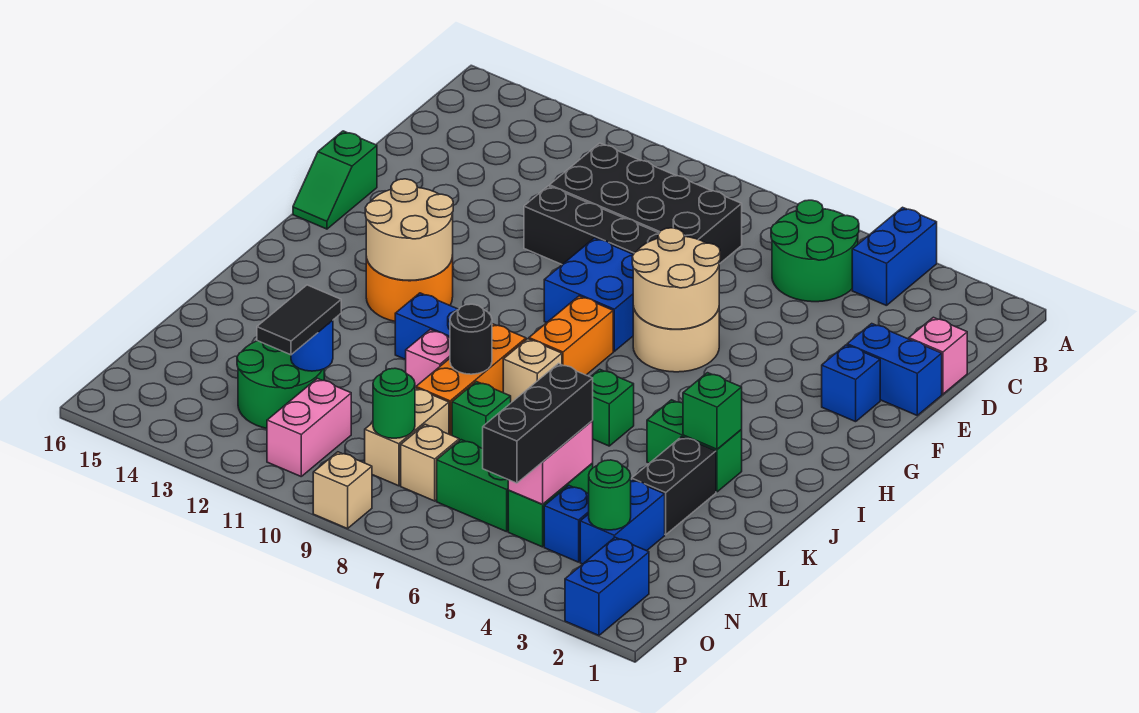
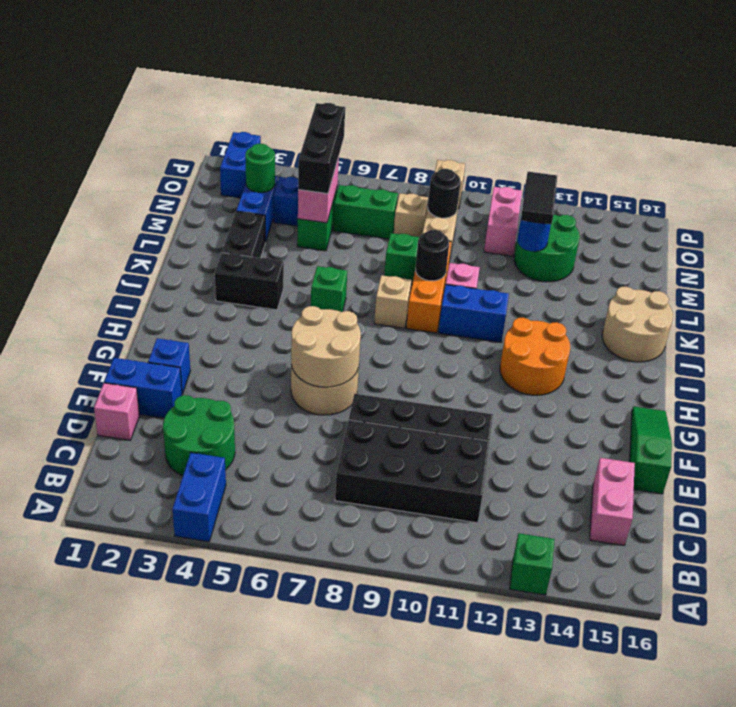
green 2x2 round brick [771,200,859,302] -> green 2x2 round brick moved to [163,395,235,476]
none -> pink 1x2 brick [590,458,635,546]
blue 2x2 brick [544,238,633,351] -> none
green 1x2 slope [293,131,377,229] -> green 1x3 slope [630,406,672,494]
orange 1x2 brick [529,296,613,375] -> none
tan 2x2 round brick [365,179,453,280] -> tan 2x2 round brick moved to [602,287,673,362]
green 1x2 brick [647,400,742,492] -> black 1x2 brick [215,253,284,310]
green 1x1 brick [683,373,742,449] -> green 1x1 brick moved to [510,533,555,595]
green 1x1 round brick [373,368,415,438] -> black 1x1 round brick [428,169,460,218]

